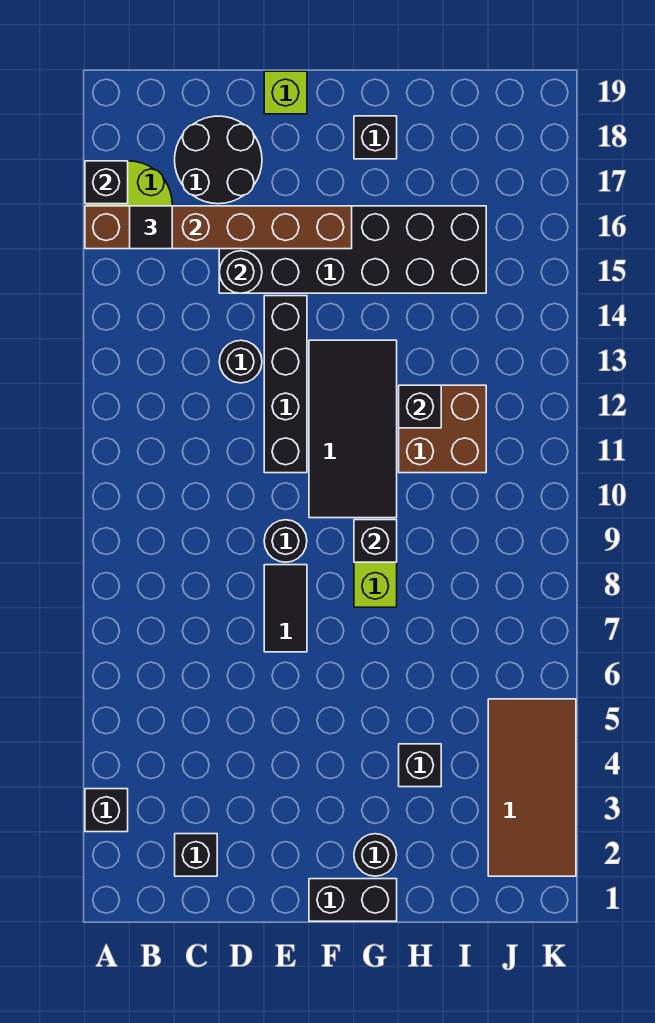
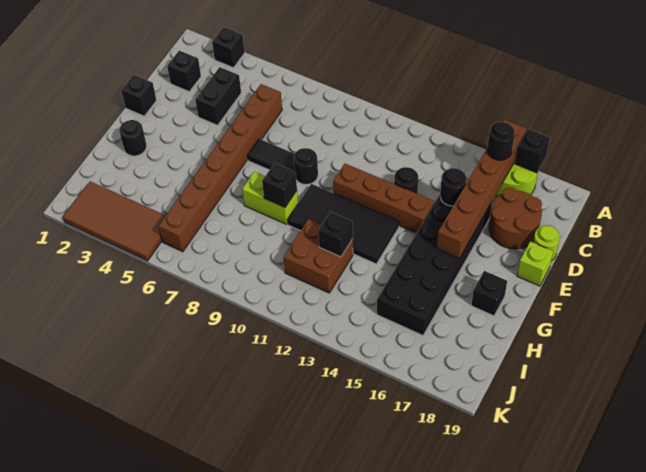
black 1x1 tile [130,206,172,249] -> black 1x1 round brick [487,122,515,160]
none -> brown 1x8 brick [159,84,282,252]
black 2x2 round brick [175,116,262,204] -> brown 2x2 round brick [489,187,542,249]
none -> lime 1x1 round brick [533,226,560,261]
black 1x4 brick [264,296,307,473] -> brown 1x4 brick [333,164,434,233]
black 1x2 brick [309,879,397,921] -> black 1x2 brick moved to [195,67,241,125]
black 1x1 brick [399,744,441,787] -> black 1x1 brick moved to [121,75,156,116]

